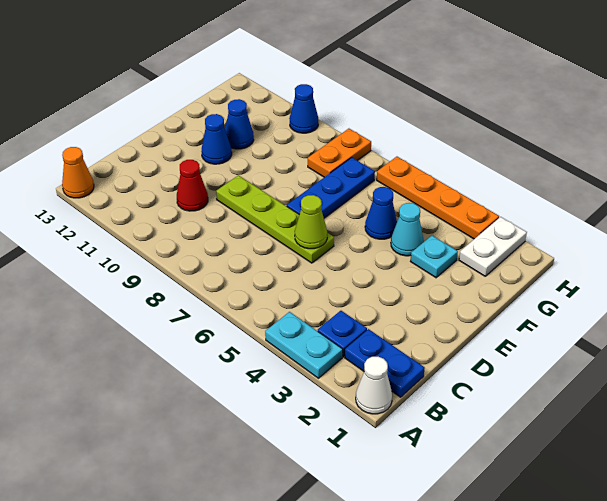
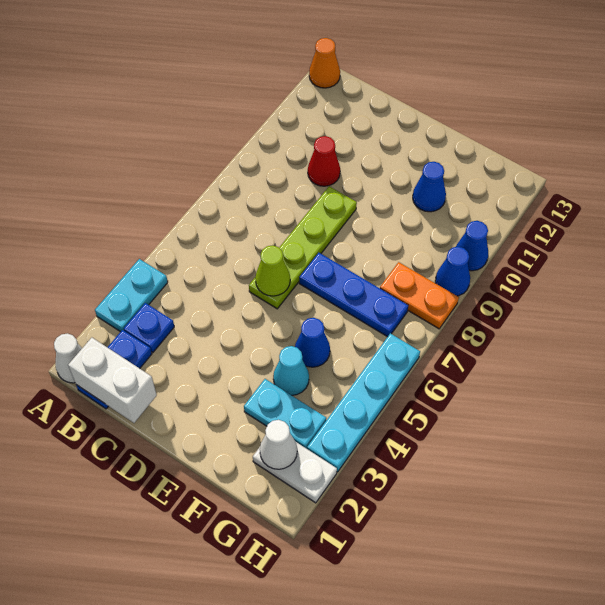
none -> white 1x2 brick [68,338,157,423]
blue 1x1 cone [201,114,232,164] -> blue 1x1 cone moved to [435,247,470,296]
cyan 1x1 plate [410,236,458,278] -> cyan 1x2 plate [244,379,326,449]
none -> white 1x1 cone [260,420,297,469]
orange 1x4 plate [377,157,499,239] -> cyan 1x4 plate [307,333,420,472]

